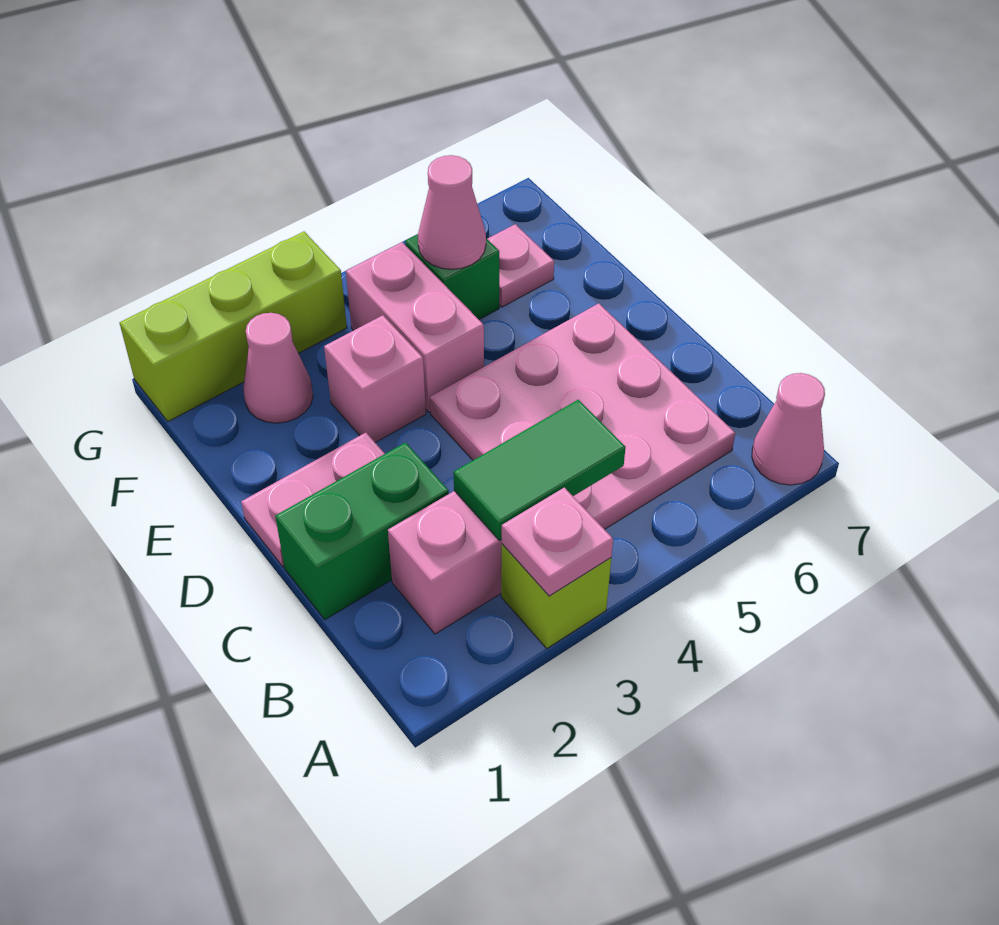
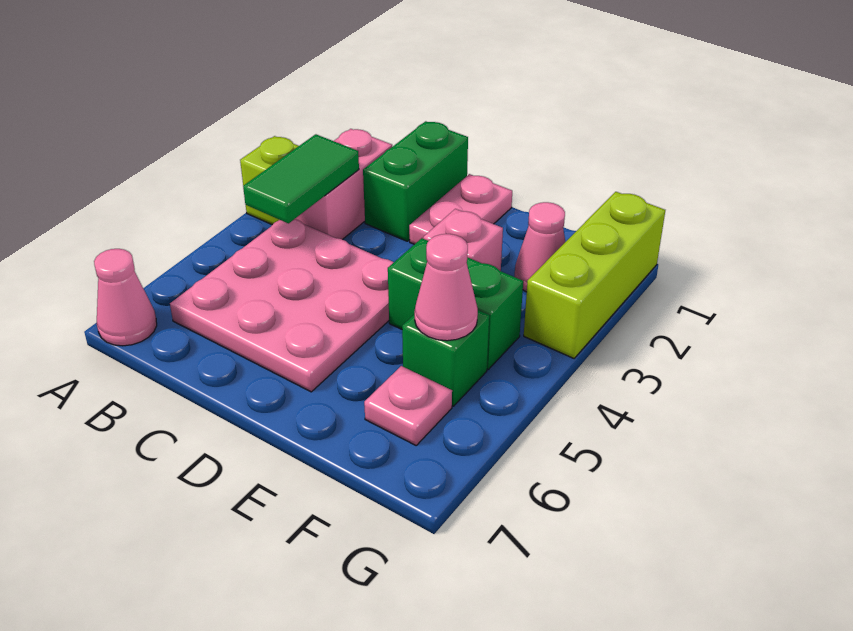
pink 1x1 plate [502,487,613,596] -> none
pink 1x2 brick [346,242,484,412] -> green 1x2 brick [388,238,523,369]

